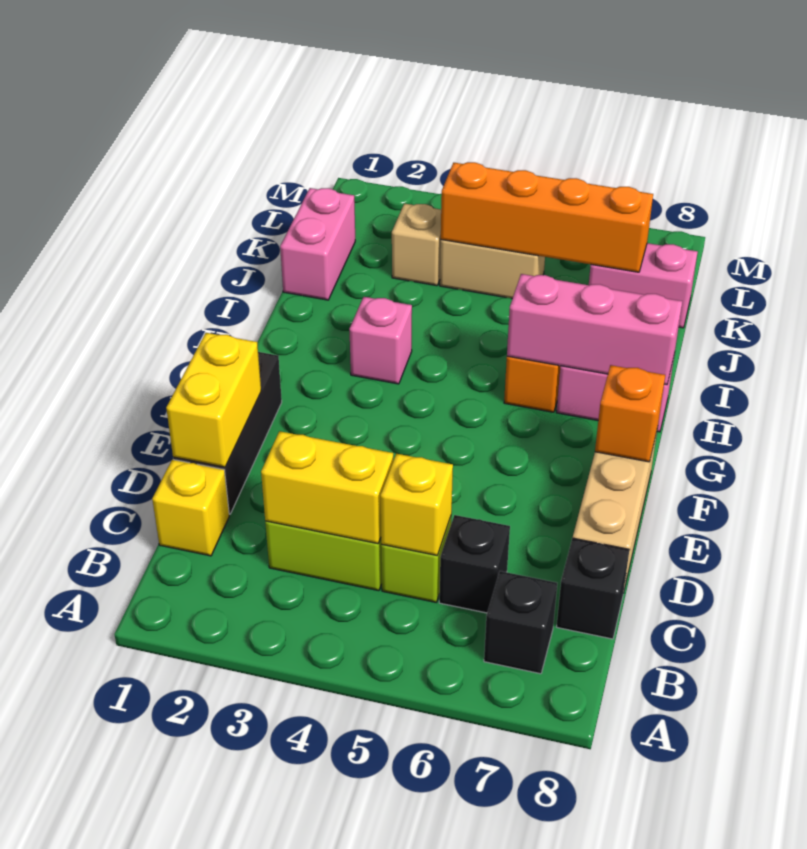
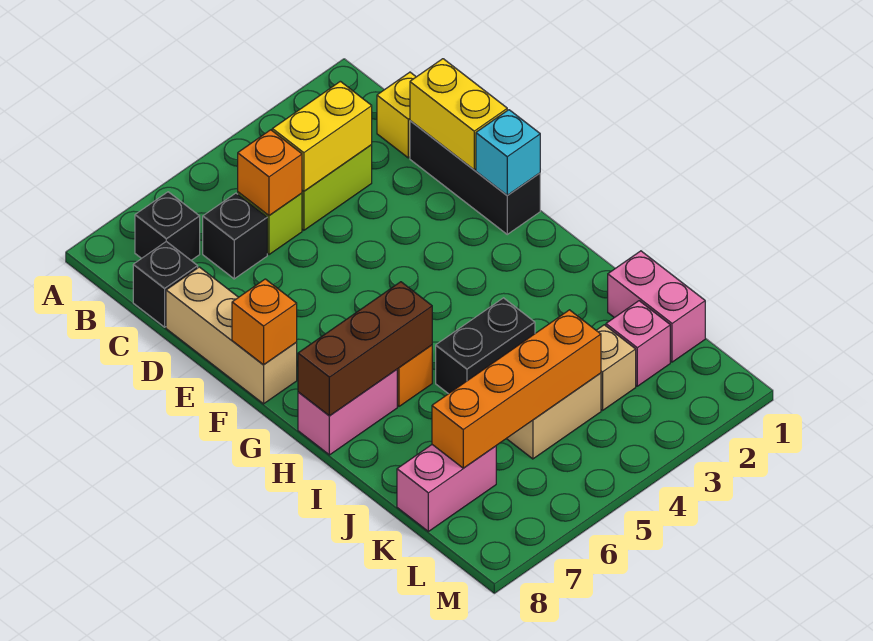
yellow 1x1 brick [381,454,453,556] -> orange 1x1 brick [238,130,302,216]
none -> cyan 1x1 brick [476,110,540,195]
pink 1x1 brick [349,297,412,384] -> pink 1x1 brick moved to [606,301,670,386]
pink 1x3 brick [507,274,682,385] -> brown 1x3 brick [298,282,432,416]
none -> black 1x2 brick [436,298,535,394]

